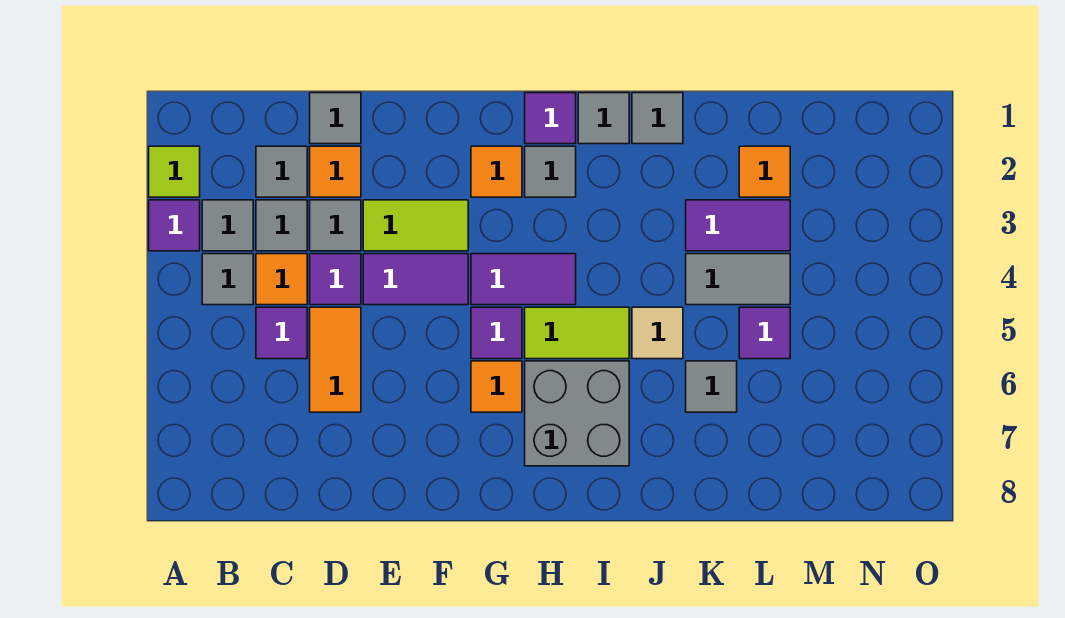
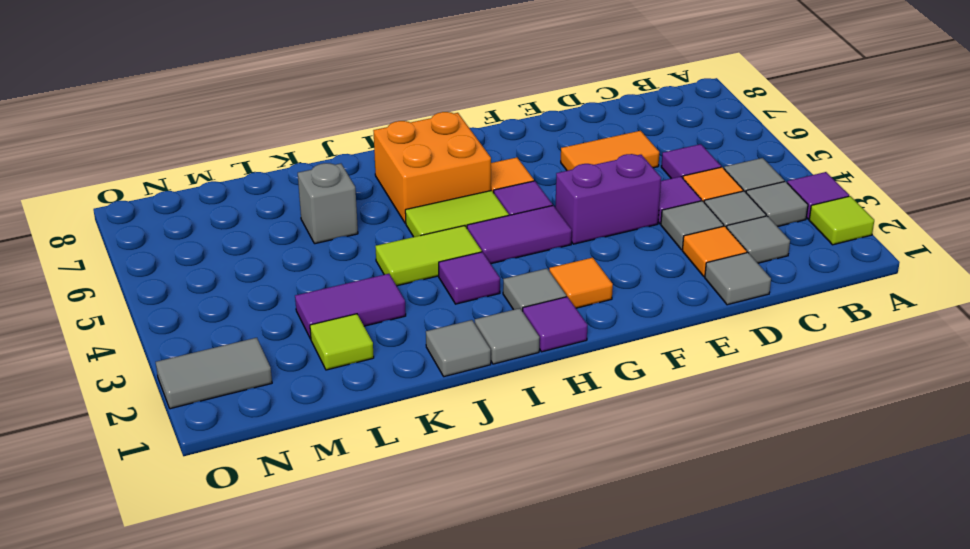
orange 1x2 tile [310,307,361,412] -> orange 1x2 tile turned to [561,131,659,171]
lime 1x2 tile [363,200,468,251] -> lime 1x2 tile moved to [375,226,482,286]
purple 1x2 tile [363,254,468,305] -> purple 1x2 brick [555,154,661,244]
grey 2x2 brick [525,361,629,466] -> orange 2x2 brick [373,112,491,223]
tan 1x1 tile [632,307,683,359] -> none
grey 1x2 tile [686,254,790,305] -> grey 1x2 tile moved to [156,338,272,409]
grey 1x1 tile [686,361,737,412] -> grey 1x1 brick [298,163,358,244]
orange 1x1 tile [739,146,790,197] -> lime 1x1 tile [310,314,374,370]
purple 1x1 tile [739,307,790,359] -> purple 1x1 tile moved to [439,252,500,304]

